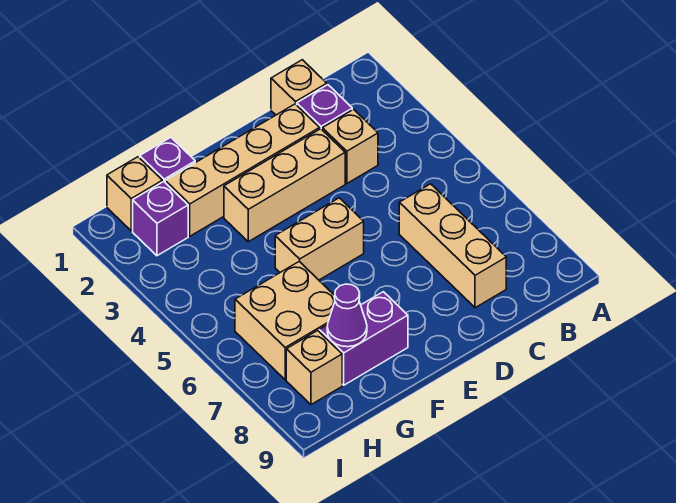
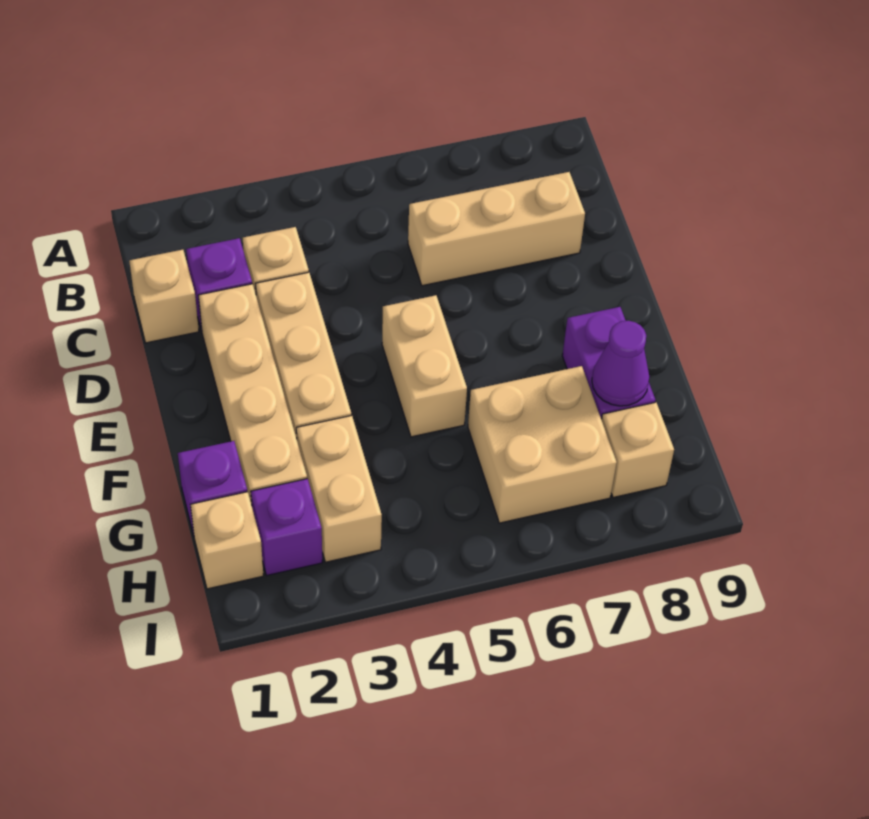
none -> tan 1x2 brick [296,415,382,562]

